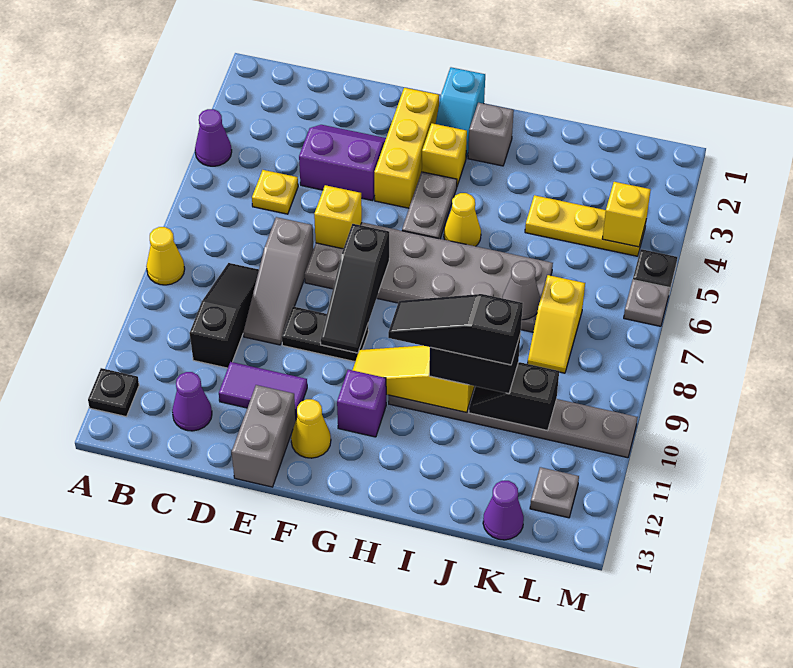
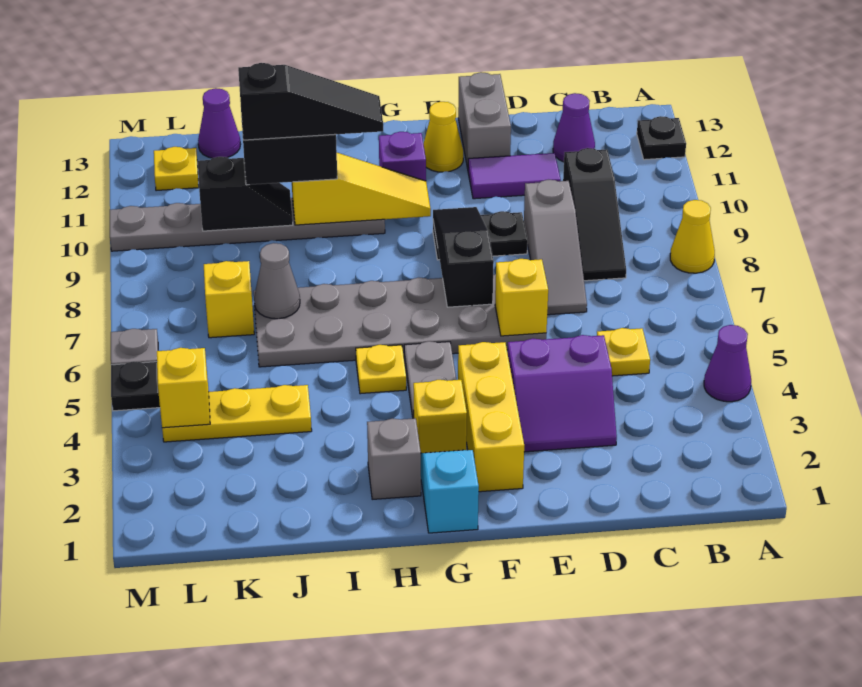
grey 1x3 slope [243,217,314,345] -> grey 1x3 slope turned to [524,180,587,315]
yellow 1x1 cone [444,193,481,246] -> yellow 1x1 plate [356,345,406,394]
grey 1x1 plate [530,467,579,518] -> yellow 1x1 plate [154,147,199,191]

